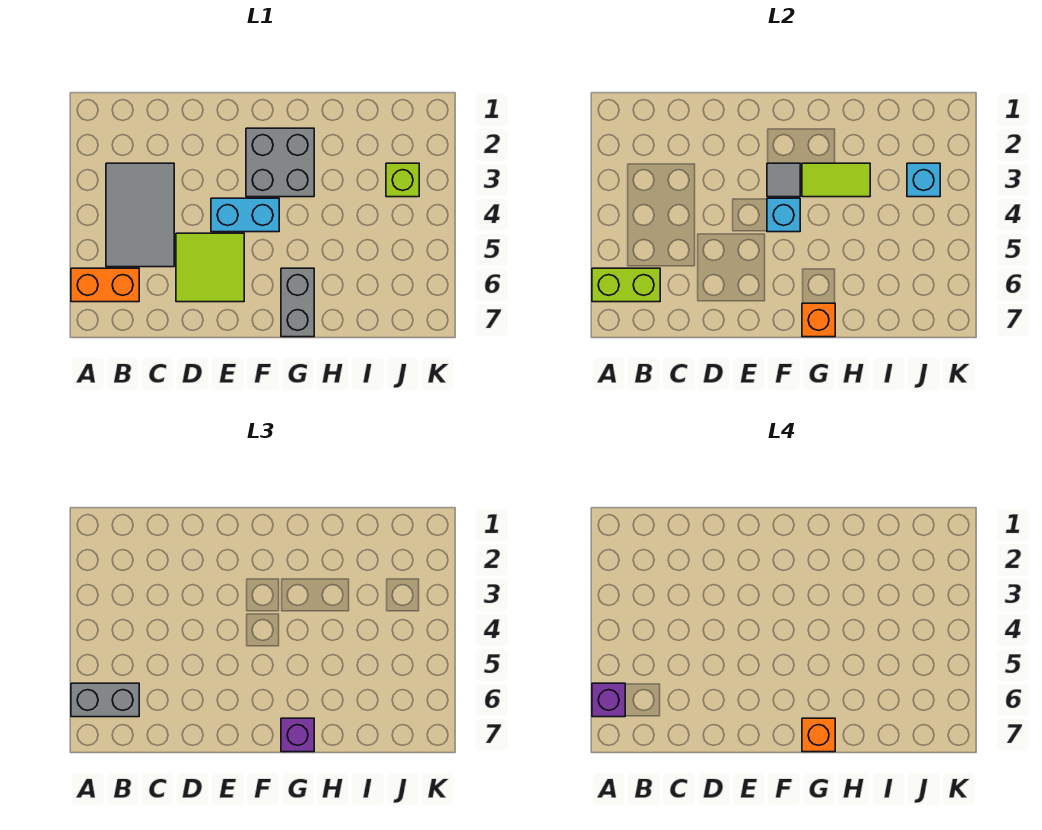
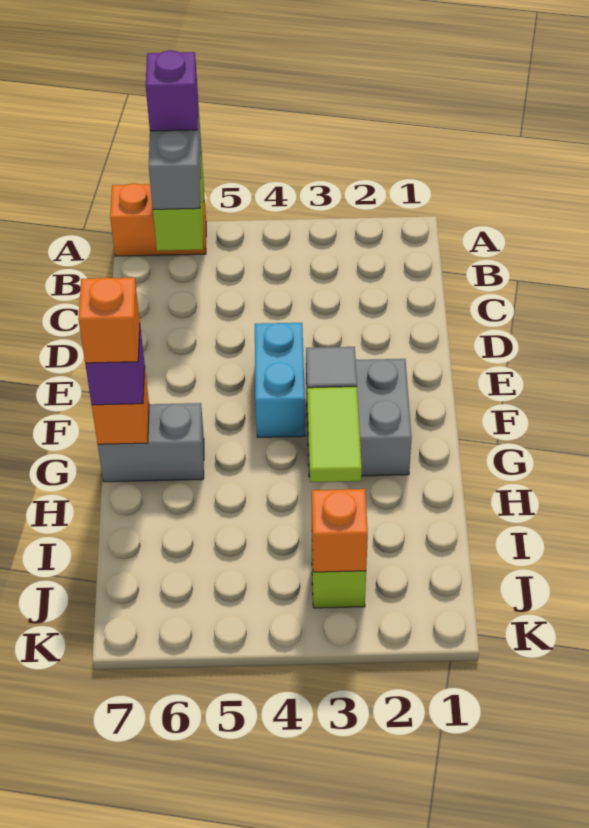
orange 1x2 brick [71,268,139,302] -> orange 1x2 brick turned to [110,183,206,256]
grey 2x3 tile [106,163,174,267] -> none
lime 2x2 tile [176,233,244,302] -> none
cyan 1x1 brick [767,198,800,232] -> none
cyan 1x1 brick [907,163,940,197] -> orange 1x1 brick [312,489,368,572]

